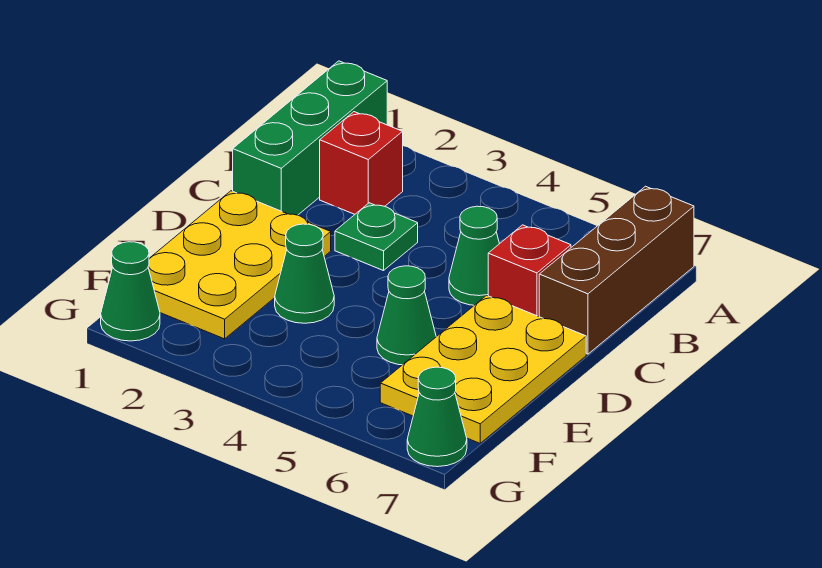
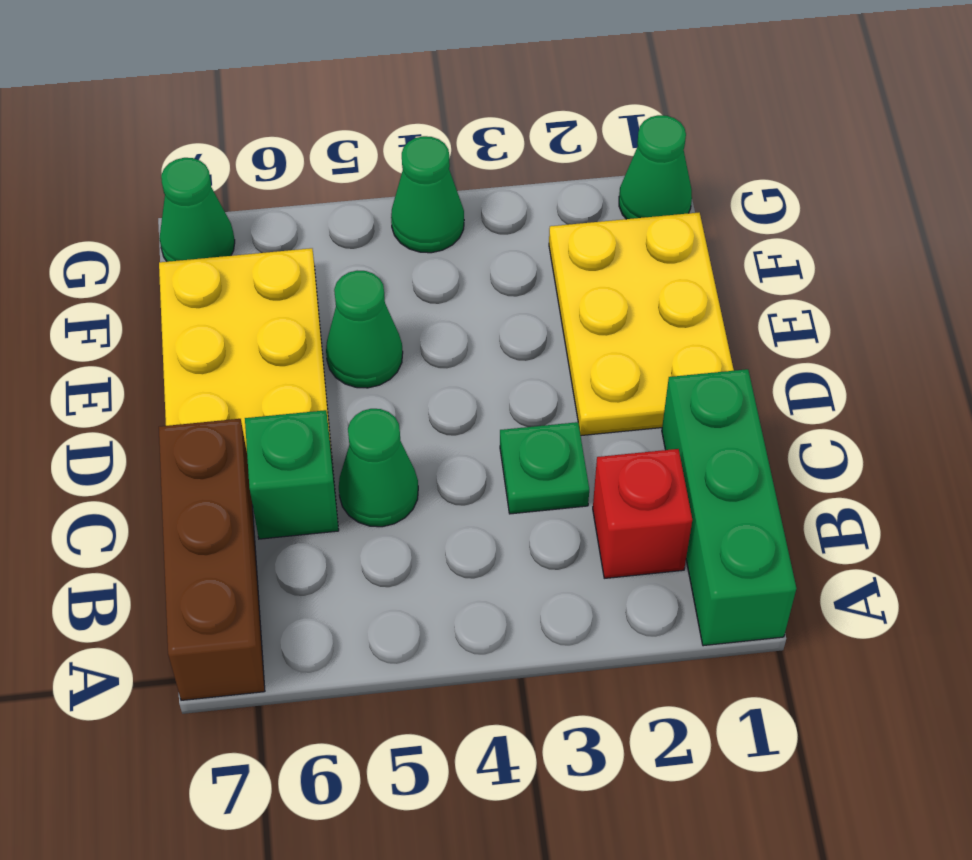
red 1x1 brick [488,225,571,317] -> green 1x1 brick [245,410,339,539]
green 1x1 cone [275,224,334,323] -> green 1x1 cone moved to [391,136,464,253]

